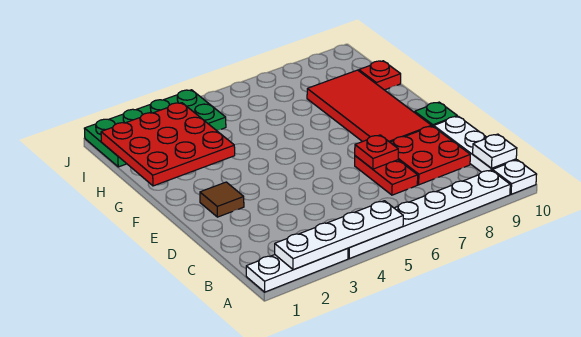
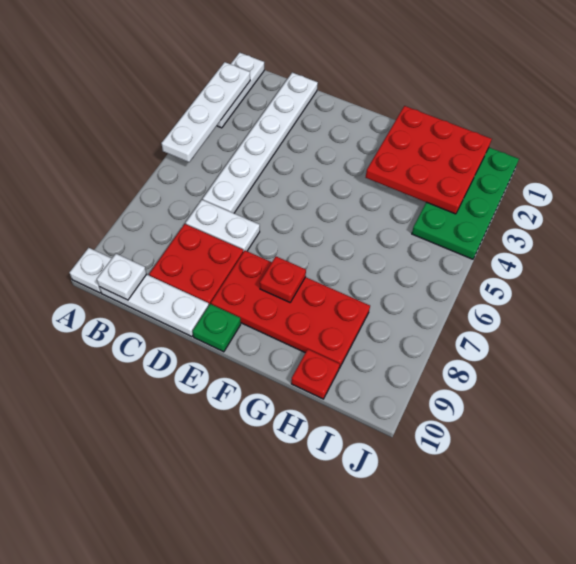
white 1x6 plate [348,170,510,258] -> white 1x6 plate moved to [203,73,318,213]
red 1x2 plate [355,156,418,195] -> white 1x2 plate [186,200,260,252]
red 1x1 plate [355,135,398,169] -> red 1x1 plate moved to [260,257,306,302]
brown 1x1 tile [200,182,244,217] -> none
red 2x4 tile [307,70,432,142] -> red 2x4 plate [211,251,370,368]

